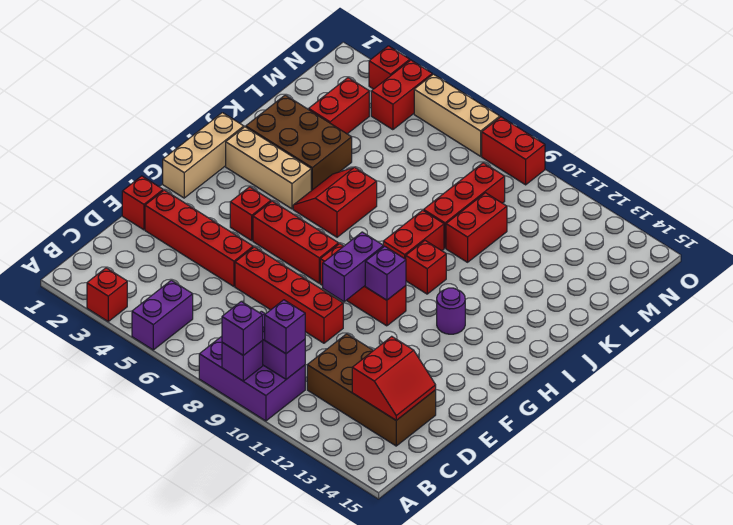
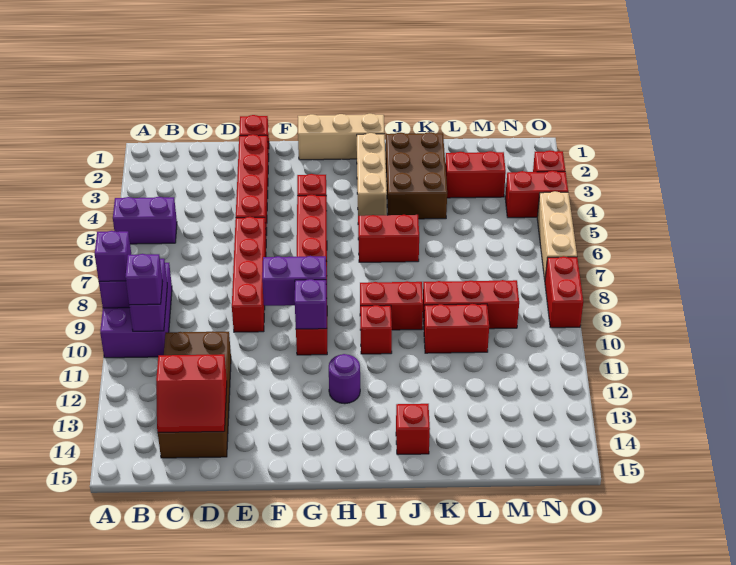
red 1x1 brick [87,268,127,321] -> red 1x1 brick moved to [396,404,430,455]

